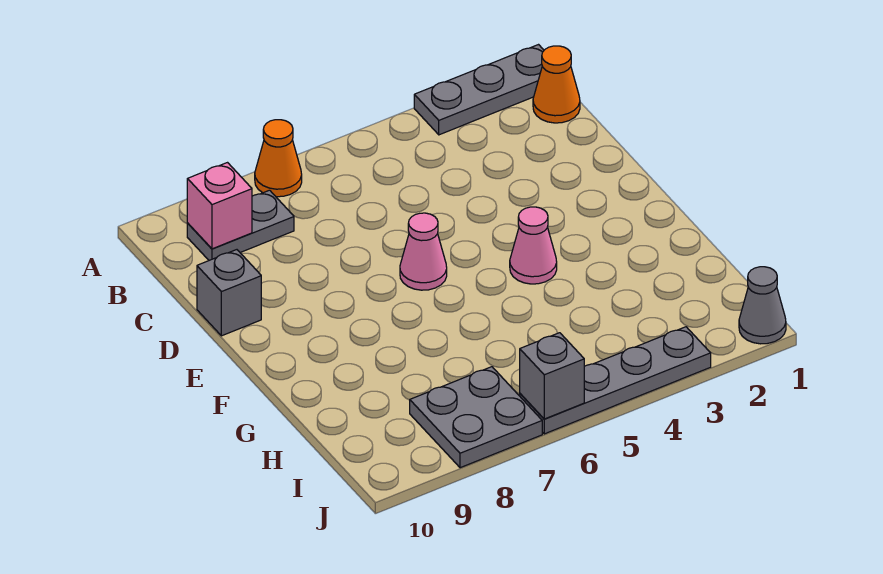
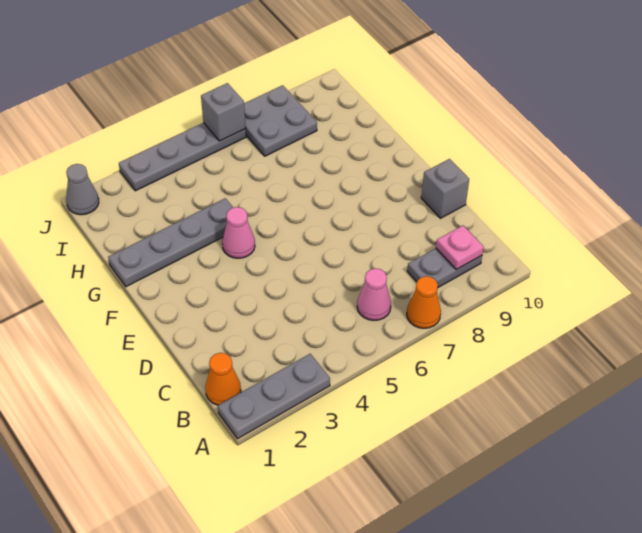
pink 1x1 brick [187,163,252,249] -> pink 1x1 plate [436,225,484,270]
pink 1x1 cone [400,213,447,290] -> pink 1x1 cone moved to [357,268,391,320]
none -> grey 1x4 plate [108,198,233,287]

